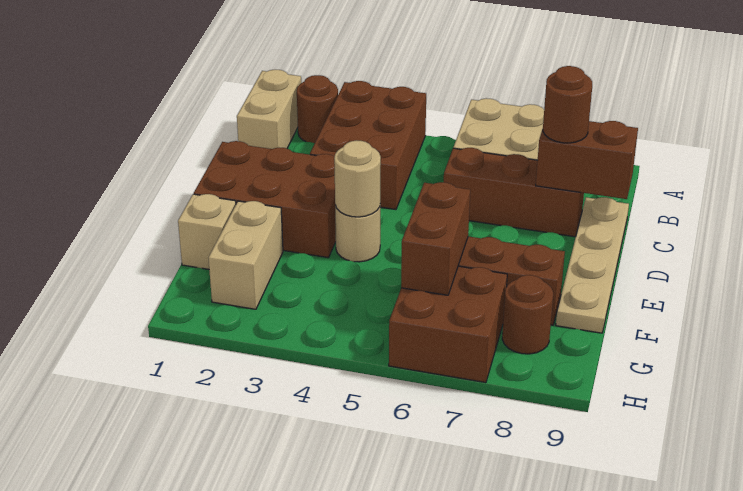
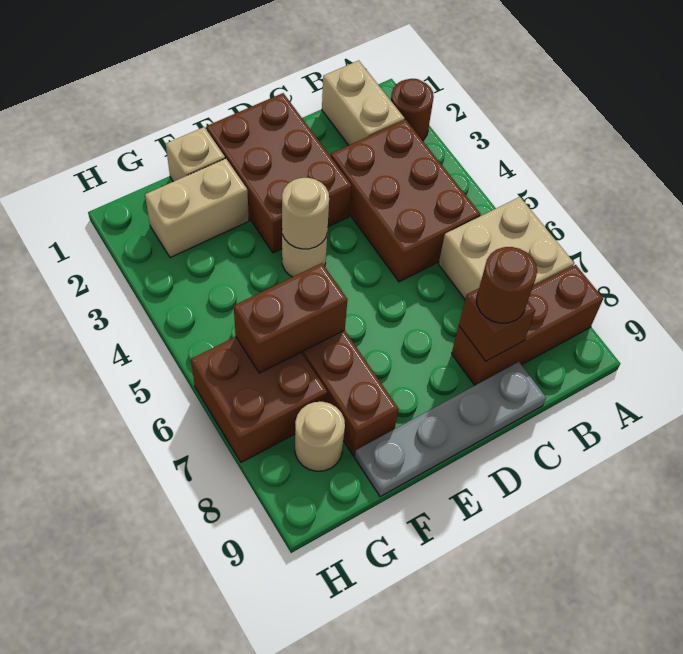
tan 1x2 brick [237,70,301,149] -> tan 1x2 brick turned to [322,61,405,145]
brown 2x3 brick [310,81,426,210] -> brown 2x3 brick turned to [331,120,481,282]
brown 1x3 brick [444,148,584,237] -> brown 1x3 brick turned to [452,265,603,385]
brown 1x2 brick [536,121,638,199] -> brown 1x1 brick [459,288,535,361]
tan 1x4 plate [556,197,629,333] -> grey 1x4 plate [355,362,546,497]
brown 1x1 round brick [502,275,553,354] -> tan 1x1 round brick [295,402,345,471]

